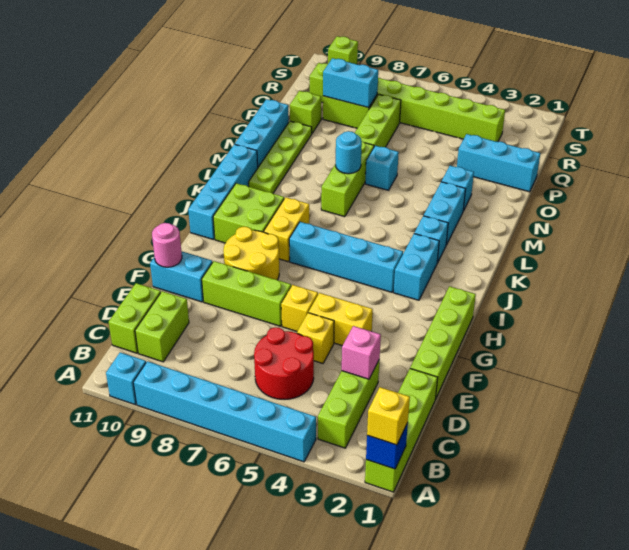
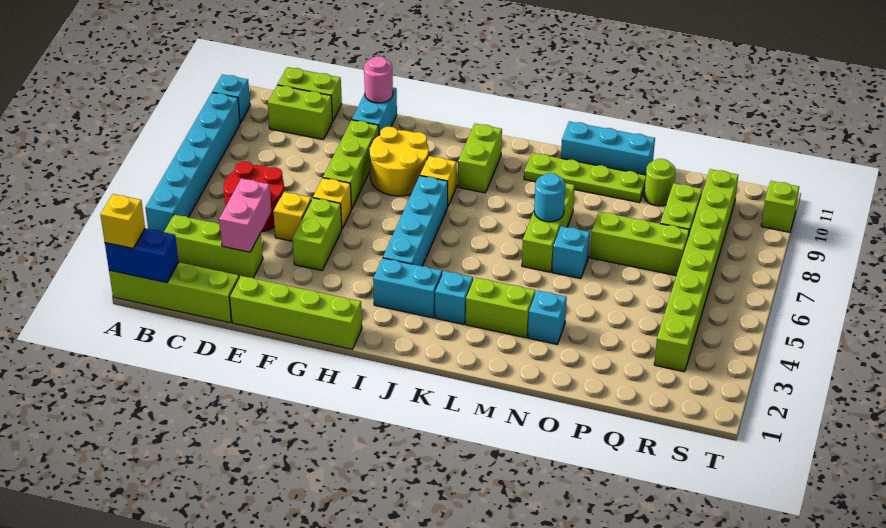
blue 1x1 brick [366,423,408,469] -> blue 1x2 brick [105,228,179,283]
pink 1x1 brick [342,326,381,379] -> pink 1x2 brick [219,178,271,252]
yellow 1x2 brick [309,293,373,346] -> lime 1x2 brick [293,198,342,271]
yellow 1x2 brick [264,197,309,262] -> yellow 1x1 brick [420,156,456,206]
lime 2x2 brick [213,183,284,243] -> lime 1x2 brick [458,124,502,193]
cyan 1x4 brick [188,144,258,239] -> none
cyan 1x2 brick [424,182,466,245] -> lime 1x2 brick [466,277,535,338]
lime 1x3 brick [321,141,374,217] -> lime 1x3 brick turned to [522,183,575,272]
cyan 1x3 brick [457,134,540,192] -> none
lime 1x1 brick [290,91,321,133] -> lime 1x1 round brick [644,159,676,206]
cyan 1x2 brick [323,58,378,108] -> none

